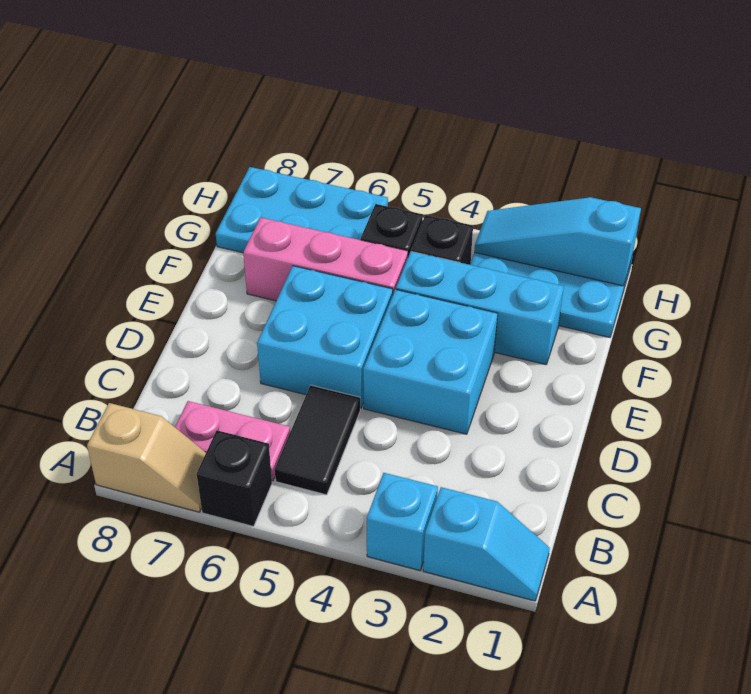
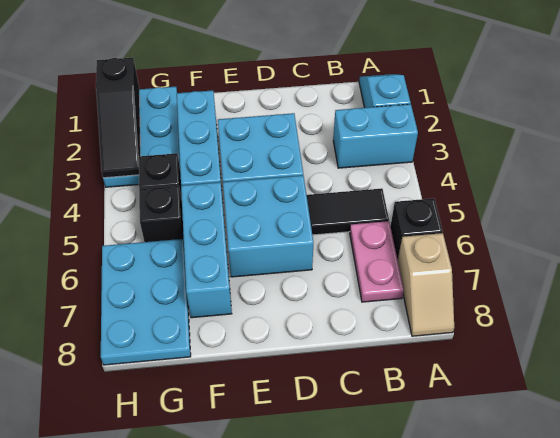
cyan 1x1 brick [367,473,438,570] -> cyan 1x2 brick [333,104,418,168]
tan 1x2 slope [87,403,206,512] -> tan 1x2 slope turned to [398,233,454,336]
pink 1x3 brick [243,217,408,301] -> cyan 1x3 brick [181,182,232,318]
cyan 1x3 slope [474,197,641,286] -> black 1x3 slope [96,58,141,178]

